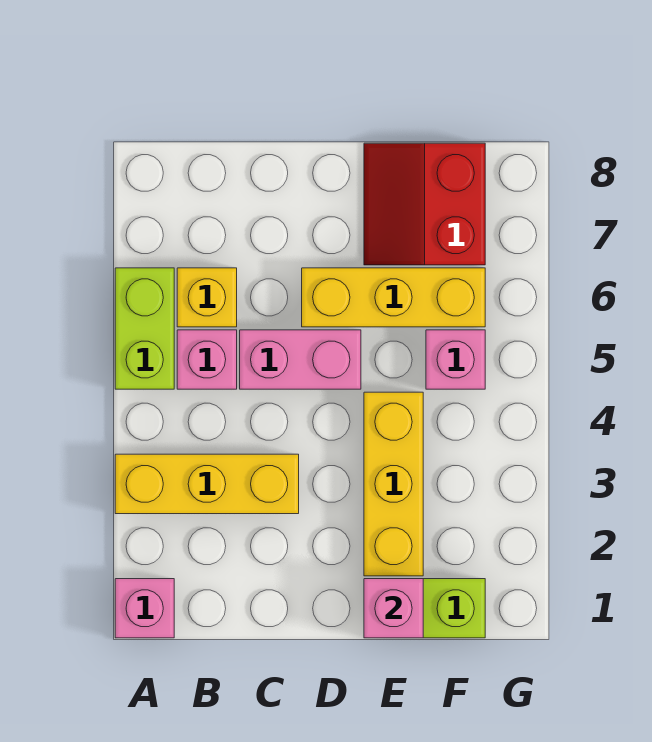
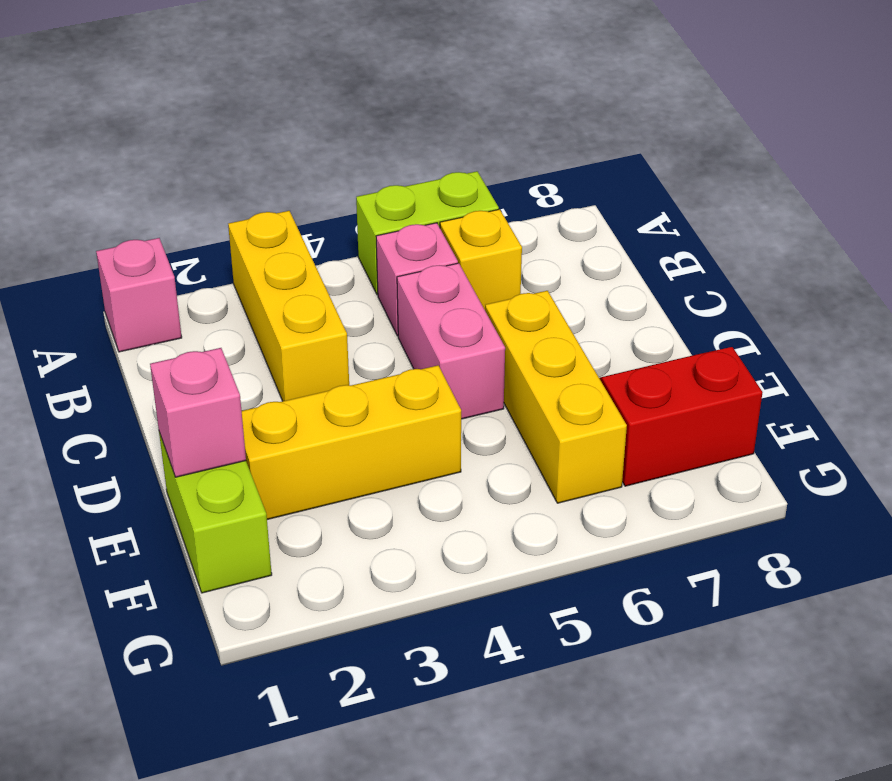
pink 1x1 brick [426,330,485,389] -> none

